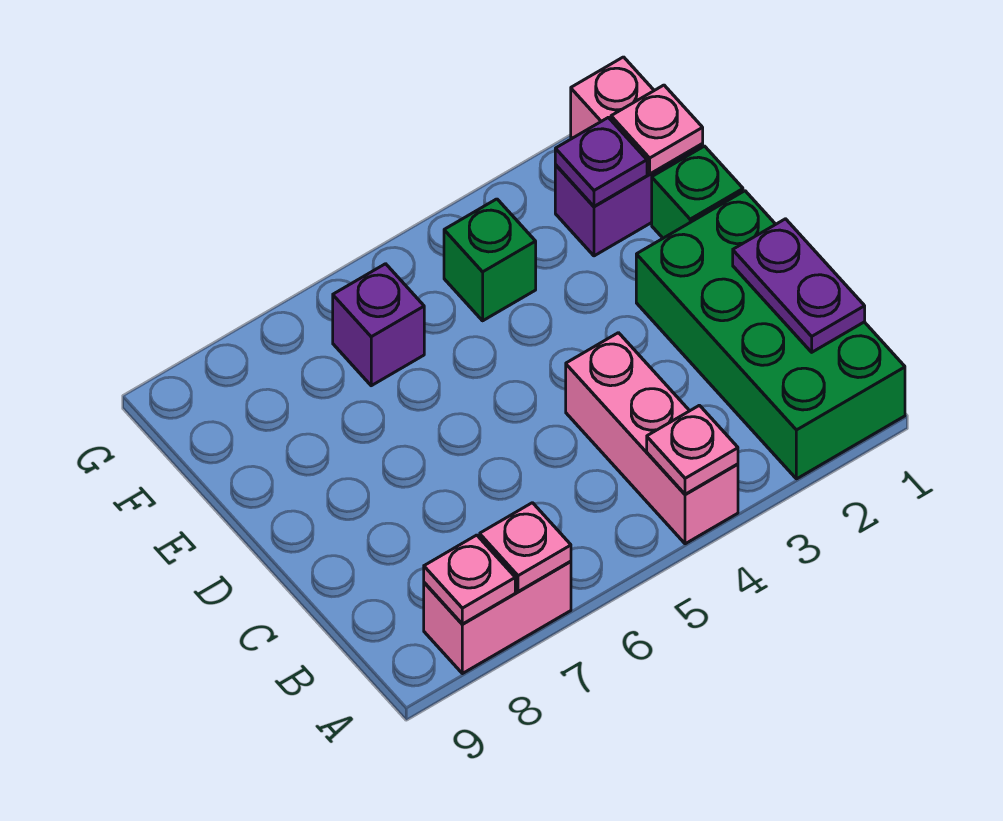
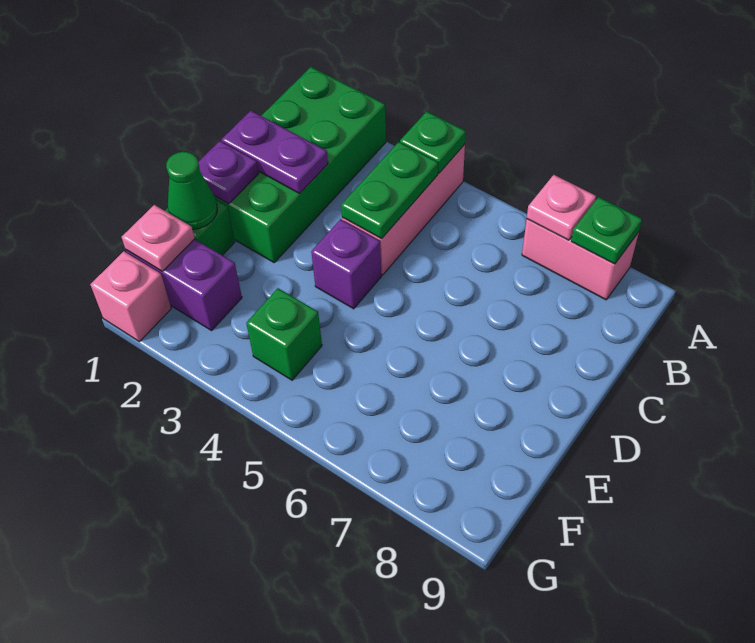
pink 1x1 plate [647,405,738,494] -> green 1x1 plate [400,111,466,173]
pink 1x1 plate [424,535,515,624] -> green 1x1 plate [571,197,642,264]
purple 1x2 plate [733,219,865,352] -> purple 1x2 plate turned to [221,111,328,194]
none -> green 1x2 plate [341,142,438,239]
none -> green 1x1 cone [166,152,217,229]
purple 1x1 plate [555,117,647,206] -> purple 1x1 plate moved to [198,141,259,204]
purple 1x1 brick [333,264,424,386] -> purple 1x1 brick moved to [311,219,381,309]

